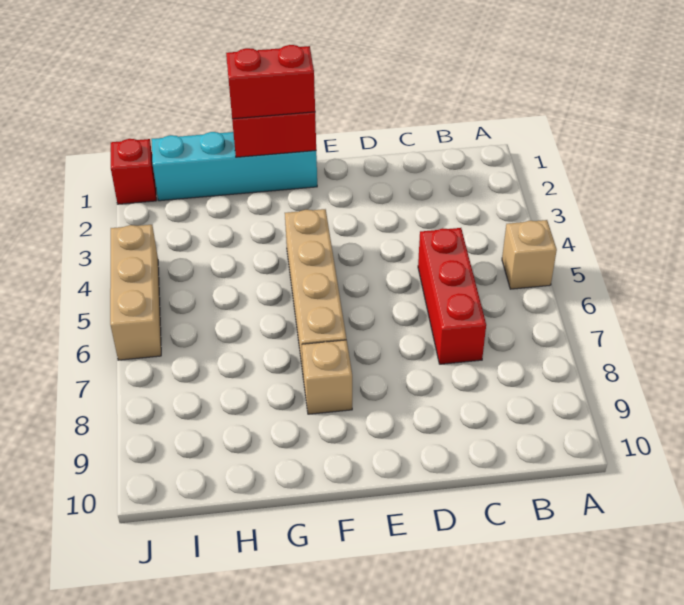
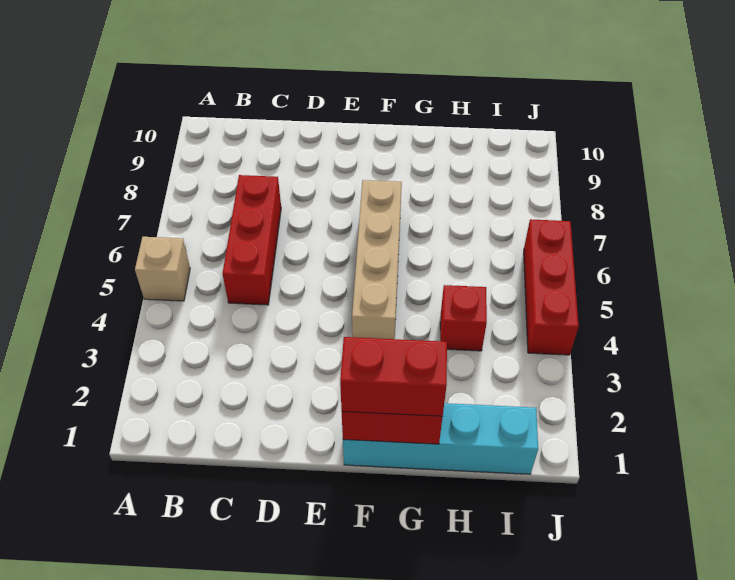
tan 1x1 brick [302,340,352,414] -> none
red 1x1 brick [111,139,156,204] -> red 1x1 brick moved to [440,285,487,351]
tan 1x3 brick [110,225,161,360] -> red 1x3 brick [524,219,579,355]

